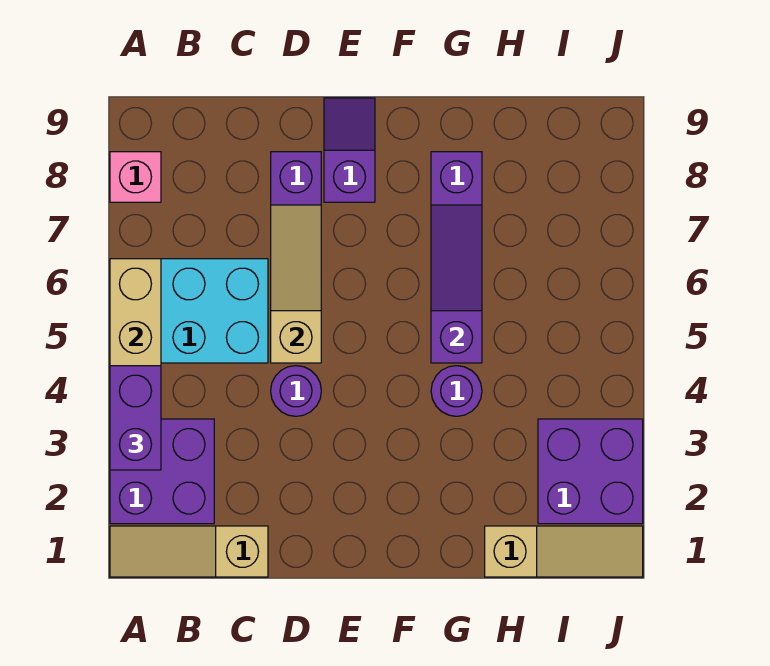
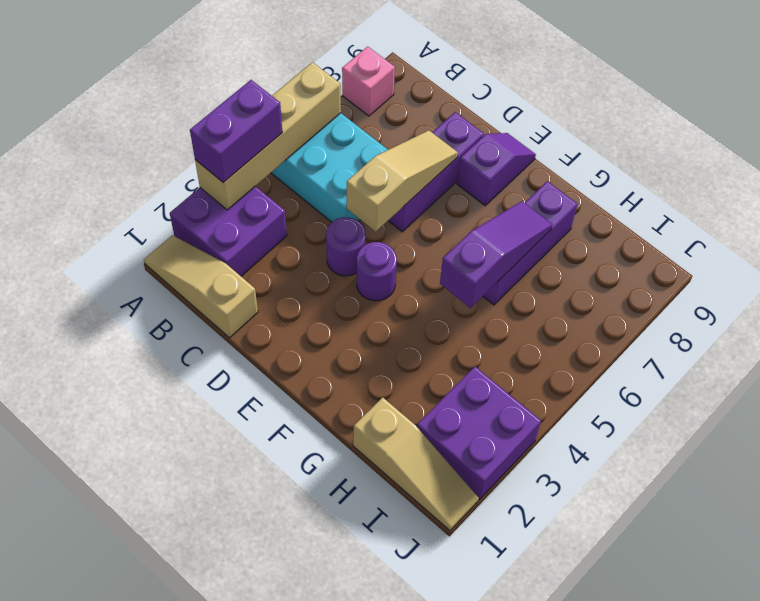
purple 1x1 round brick [431,366,482,416] -> purple 1x1 round brick moved to [357,242,397,301]

